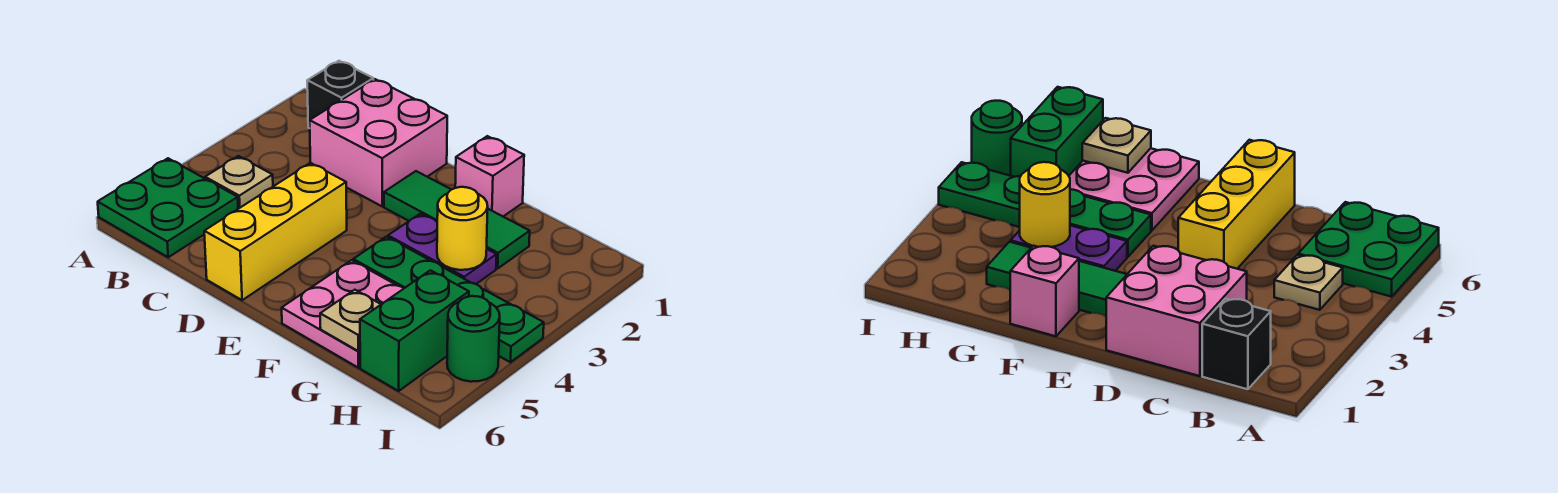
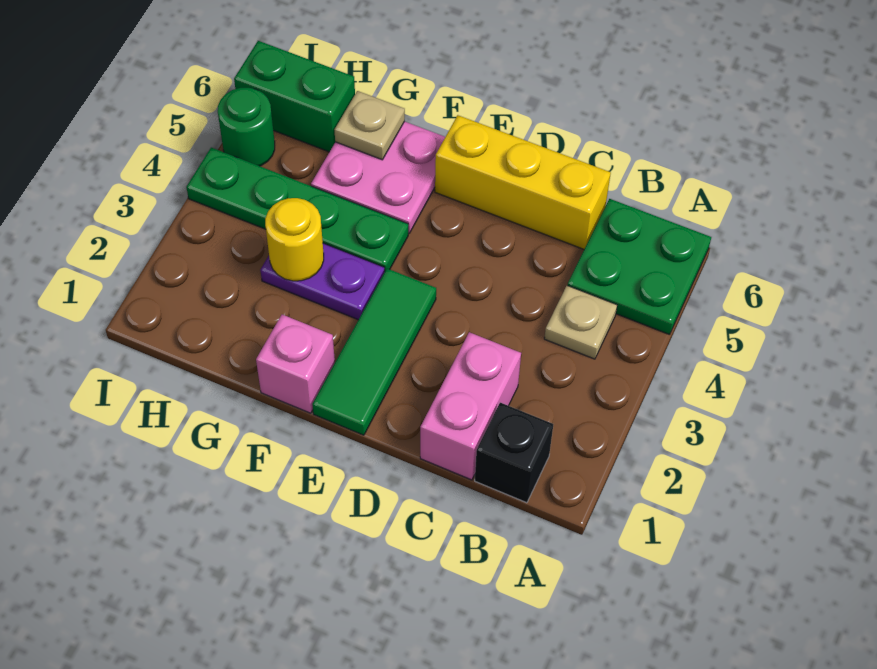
pink 2x2 brick [310,79,447,206] -> pink 1x2 brick [420,332,521,480]
yellow 1x3 brick [204,163,347,300] -> yellow 1x3 brick turned to [435,115,611,249]
green 1x3 tile [384,171,530,269] -> green 1x3 tile turned to [312,269,436,435]
green 1x2 brick [360,270,469,391] -> green 1x2 brick turned to [234,41,355,152]

